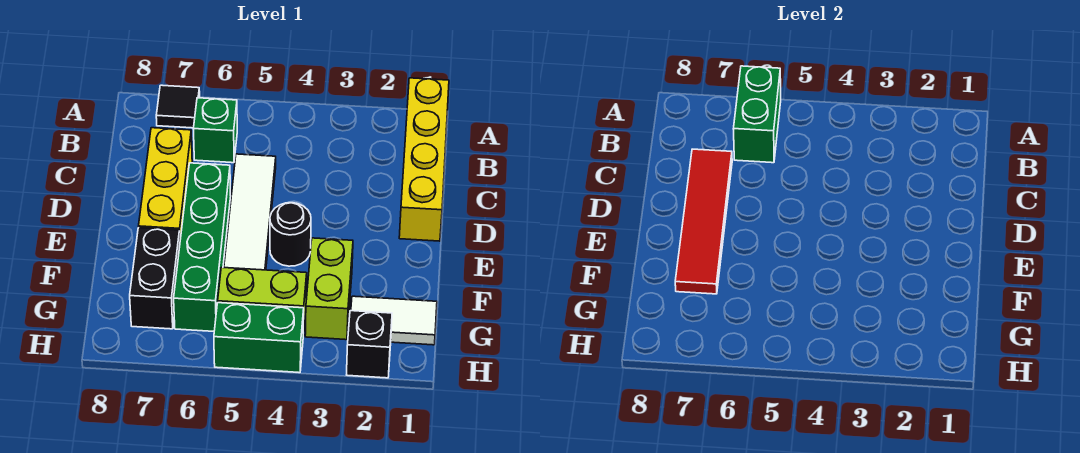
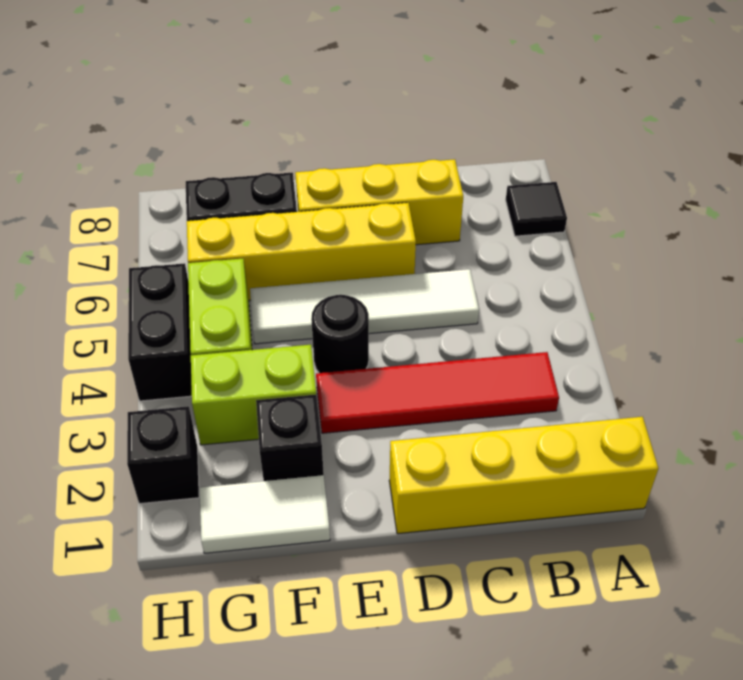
green 1x2 brick [734,66,781,163] -> none
green 1x1 brick [194,98,237,163] -> none
red 1x4 tile [675,149,732,294] -> red 1x4 tile moved to [316,352,559,433]
green 1x4 brick [174,163,231,331] -> yellow 1x4 brick [187,203,416,300]
none -> black 1x1 brick [256,394,324,481]
white 1x2 tile [351,296,437,345] -> white 1x2 tile turned to [200,475,330,553]
green 1x2 brick [214,303,304,373] -> black 1x2 brick [128,263,192,401]

